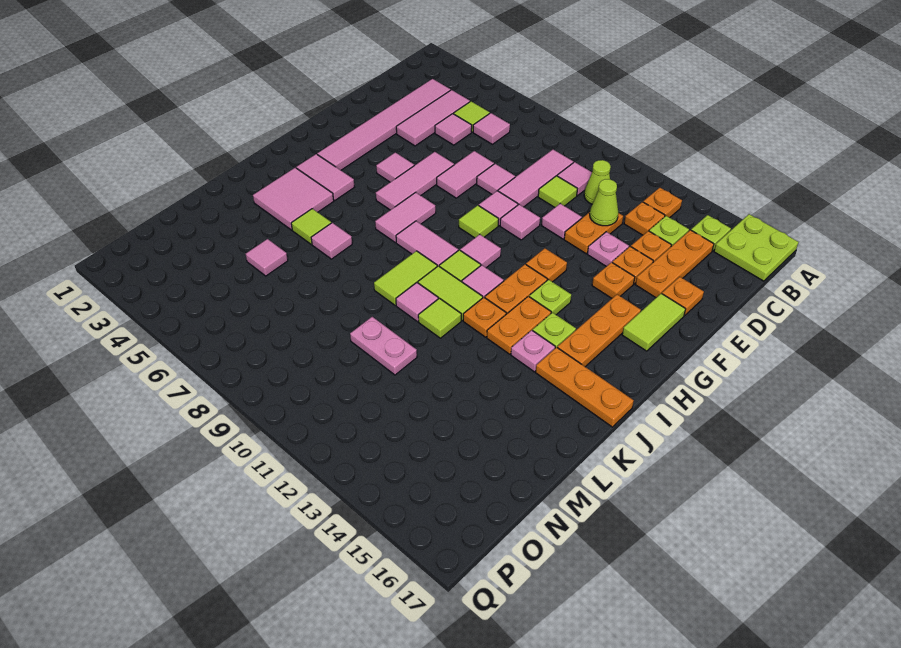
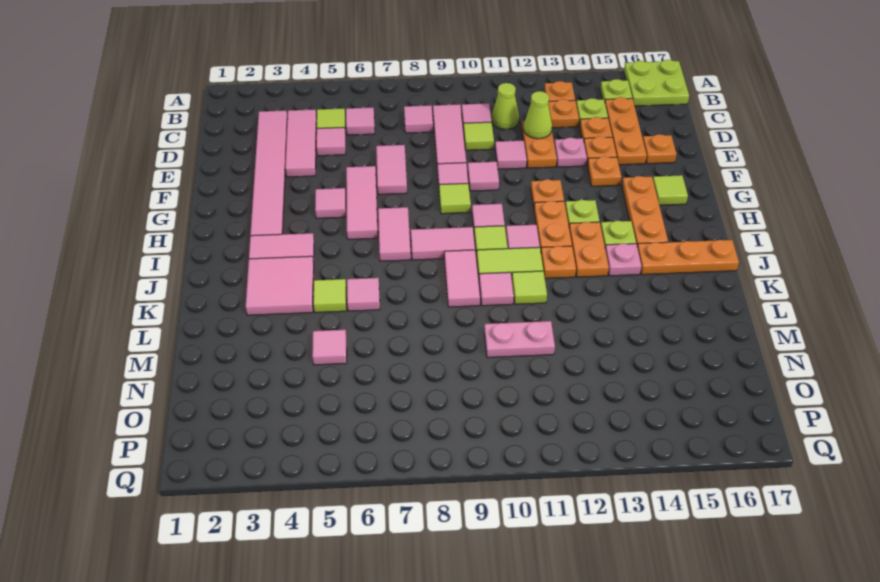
pink 1x1 tile [477,164,515,194] -> pink 1x1 tile moved to [404,105,433,133]
lime 1x2 tile [622,293,686,351] -> lime 1x1 tile [653,175,688,205]
lime 1x2 tile [374,251,437,305] -> pink 1x2 tile [444,250,480,307]

